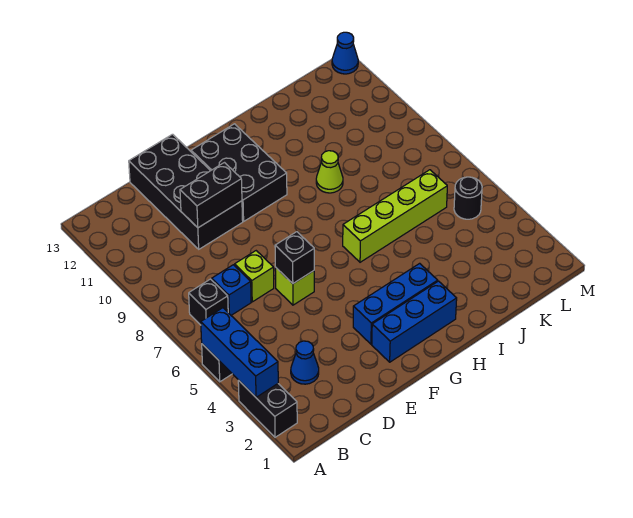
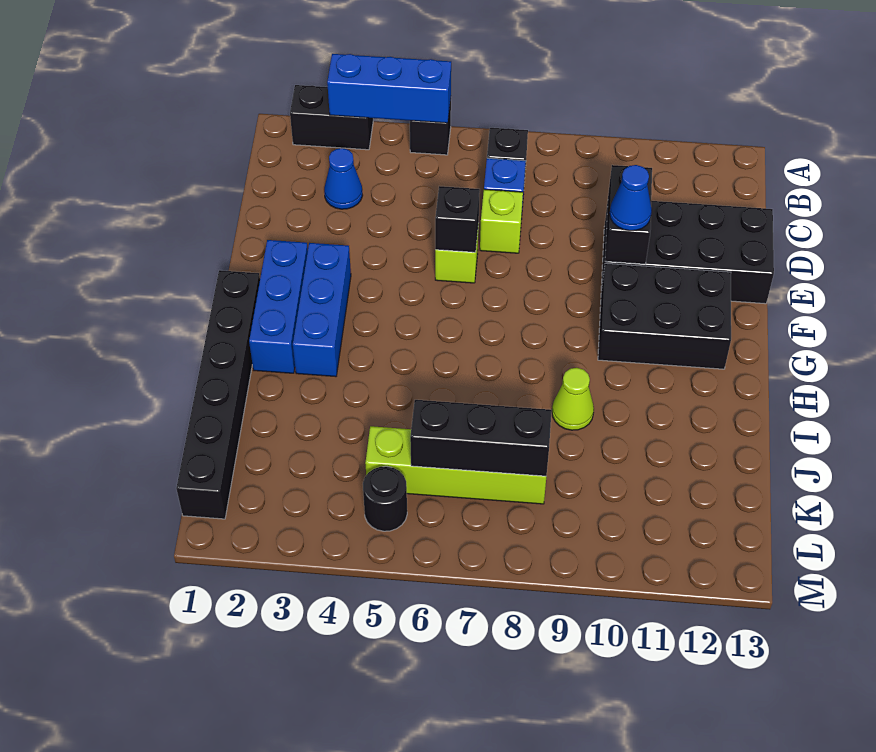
none -> black 1x6 brick [176,270,260,519]
lime 1x4 brick [343,170,447,262] -> lime 1x4 brick turned to [365,426,546,504]
none -> black 1x3 brick [410,400,552,476]
blue 1x1 cone [332,32,358,74] -> blue 1x1 cone moved to [610,165,652,231]

